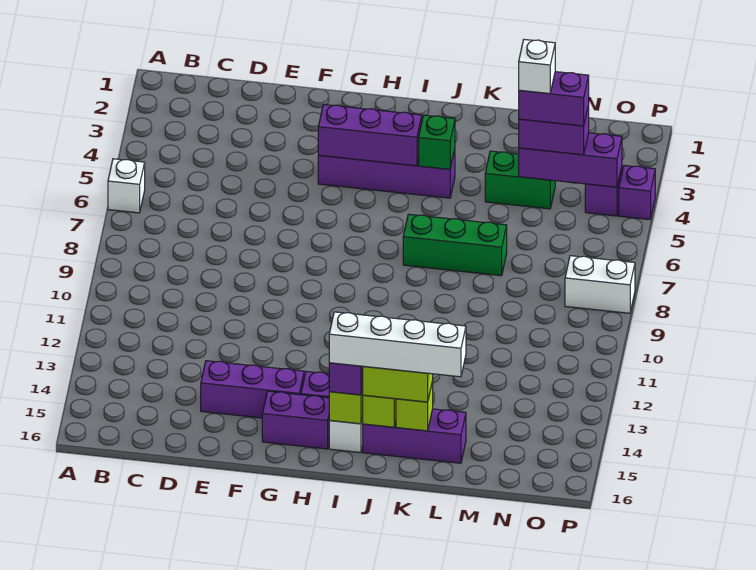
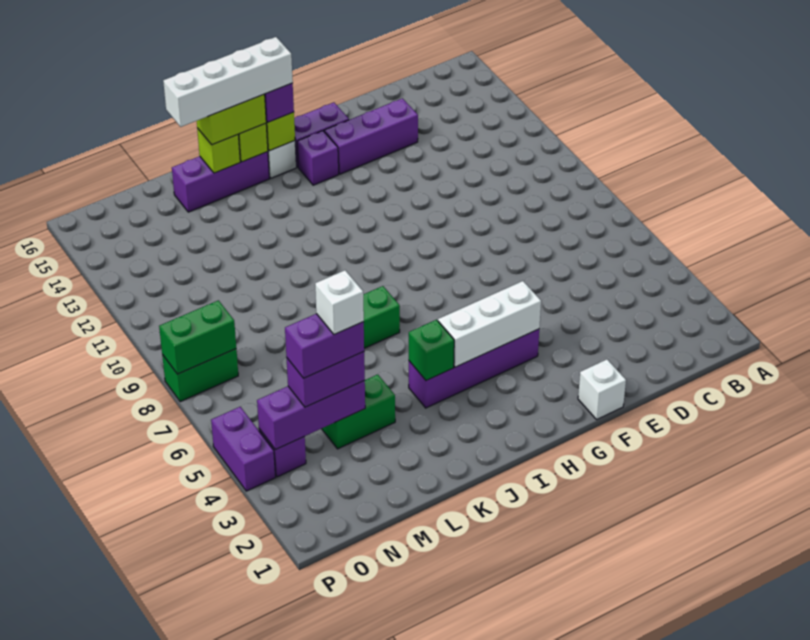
white 1x1 brick [108,159,145,213] -> white 1x1 brick moved to [578,359,626,419]
purple 1x3 brick [318,104,422,166] -> white 1x3 brick [438,281,541,367]
white 1x2 brick [565,256,635,313] -> green 1x2 brick [162,349,238,402]
none -> green 1x2 brick [159,300,236,374]
purple 1x1 brick [619,165,655,220] -> purple 1x2 brick [211,407,276,491]

